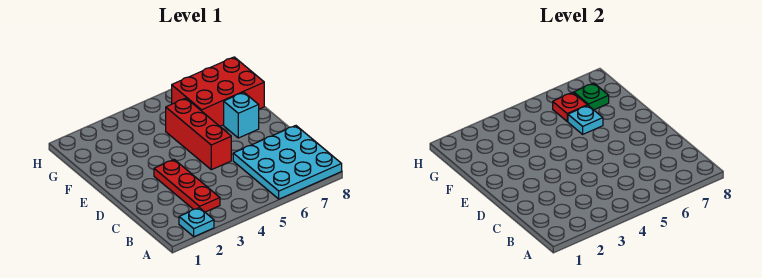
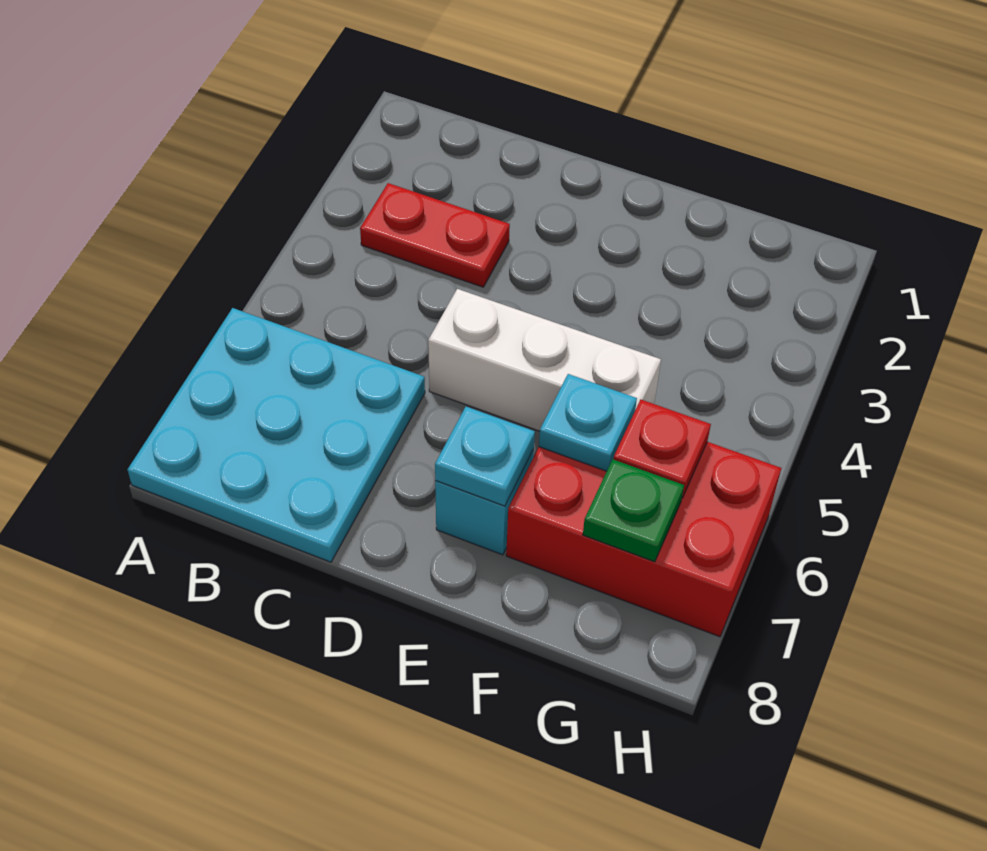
cyan 1x1 plate [179,208,214,237] -> cyan 1x1 plate moved to [435,407,535,506]
red 1x3 plate [154,160,220,212] -> red 1x2 plate [360,183,510,287]
red 1x3 brick [166,98,231,170] -> white 1x3 brick [428,289,661,431]
red 2x3 brick [172,57,264,126] -> red 2x3 brick turned to [506,442,781,637]

